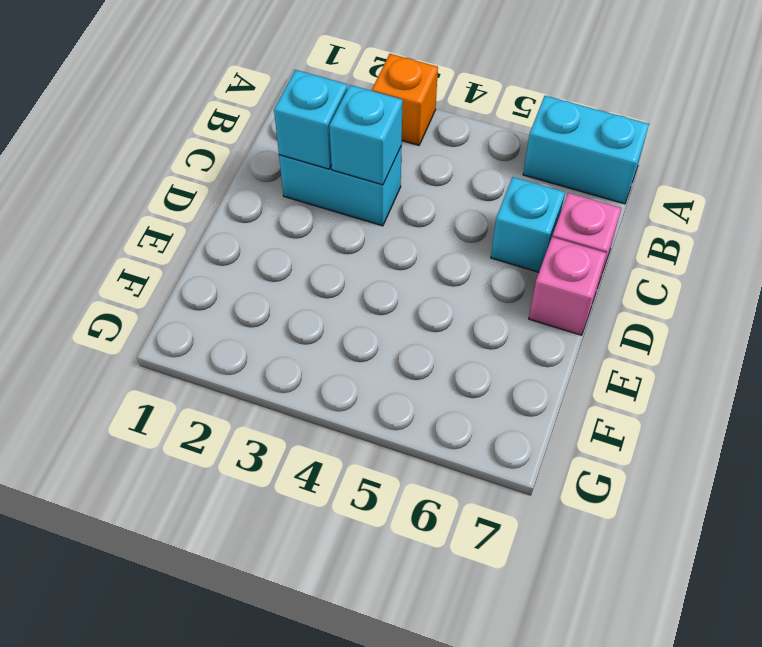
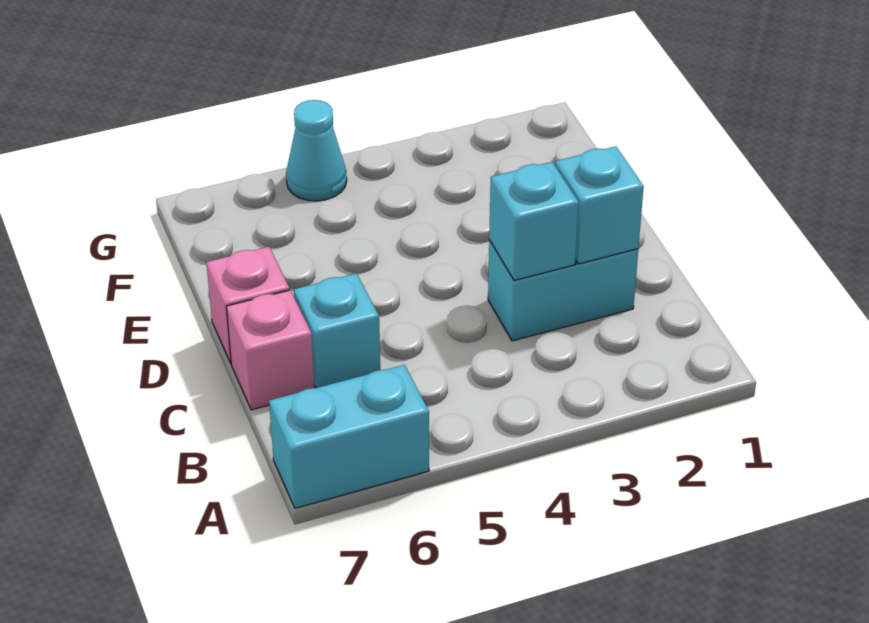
orange 1x1 brick [372,54,438,145] -> none
none -> cyan 1x1 cone [286,100,347,201]

